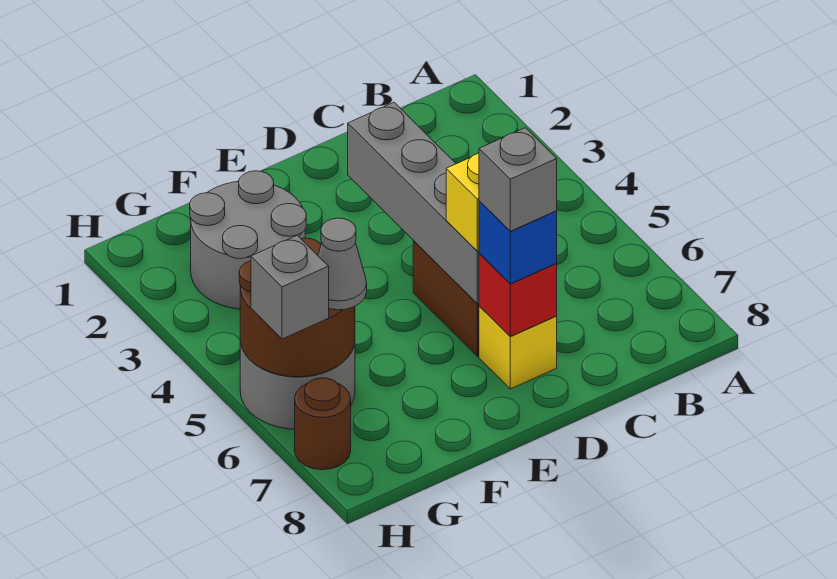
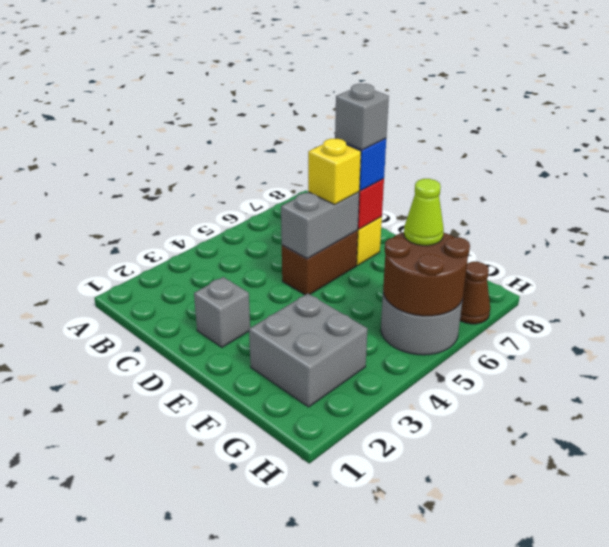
grey 1x4 brick [348,102,479,304] -> grey 1x2 brick [281,192,359,259]
grey 2x2 round brick [190,171,306,309] -> grey 2x2 brick [249,293,368,407]
grey 1x1 cone [318,218,367,310] -> lime 1x1 cone [404,179,444,246]
grey 1x1 brick [251,235,329,339] -> grey 1x1 brick moved to [194,277,250,347]
brown 1x1 round brick [295,378,351,470] -> brown 1x1 cone [460,262,490,324]

